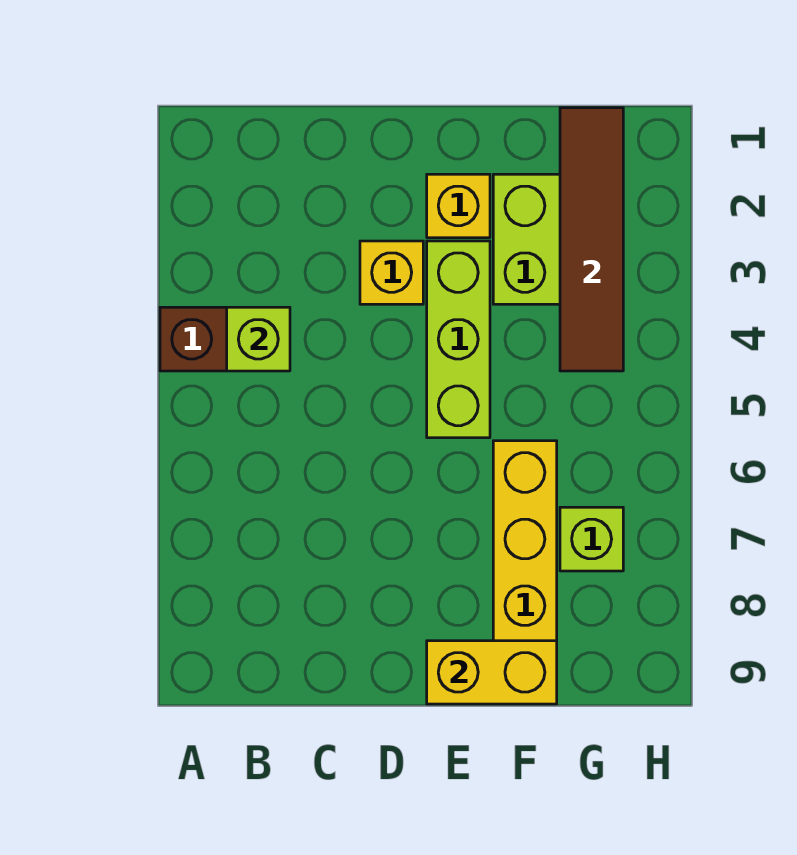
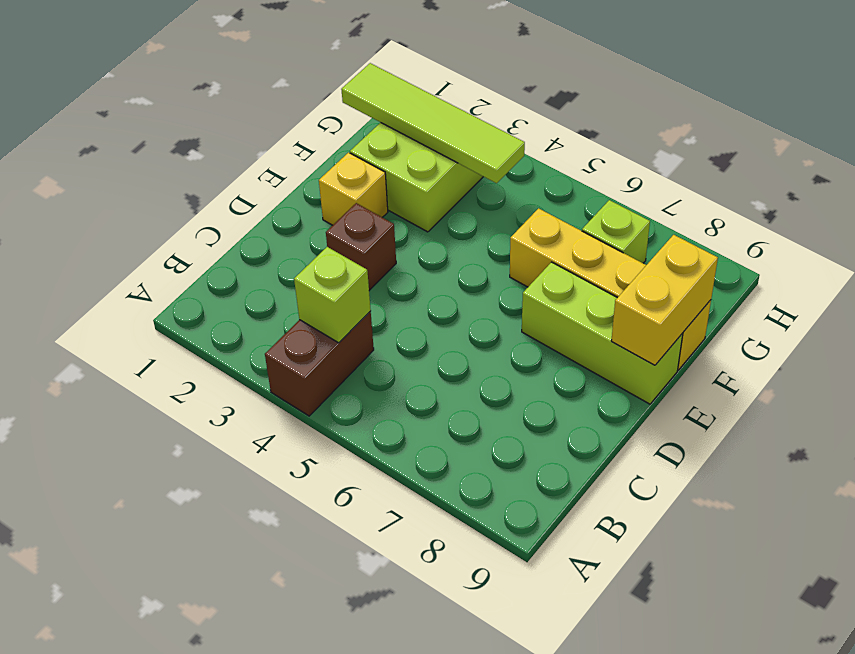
yellow 1x1 brick [360,241,423,304] -> brown 1x1 brick [326,203,396,290]
lime 1x3 brick [427,241,490,438] -> lime 1x3 brick moved to [522,262,683,404]
brown 1x4 tile [560,108,623,371] -> lime 1x4 tile [341,63,525,183]

